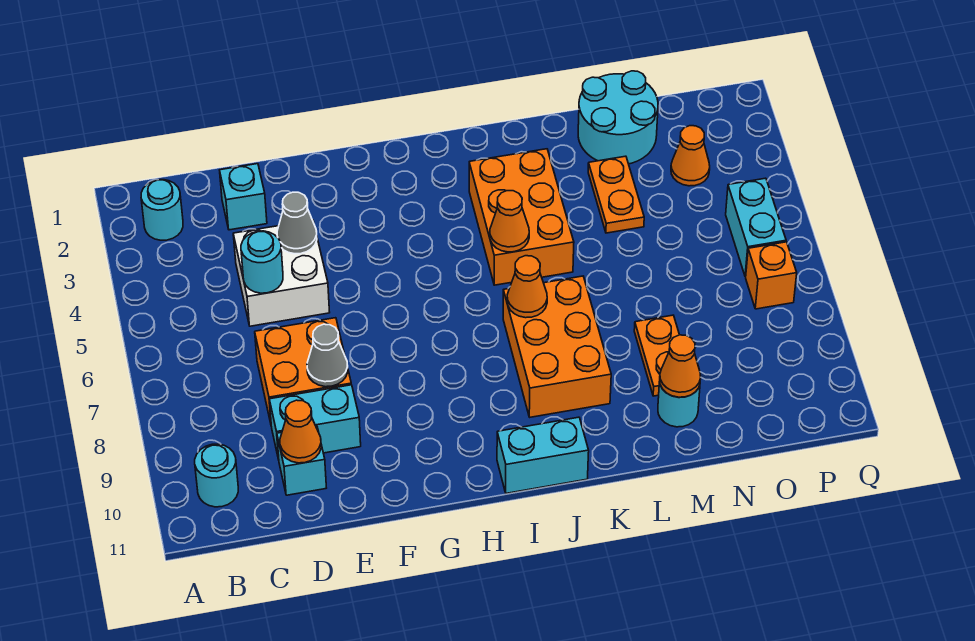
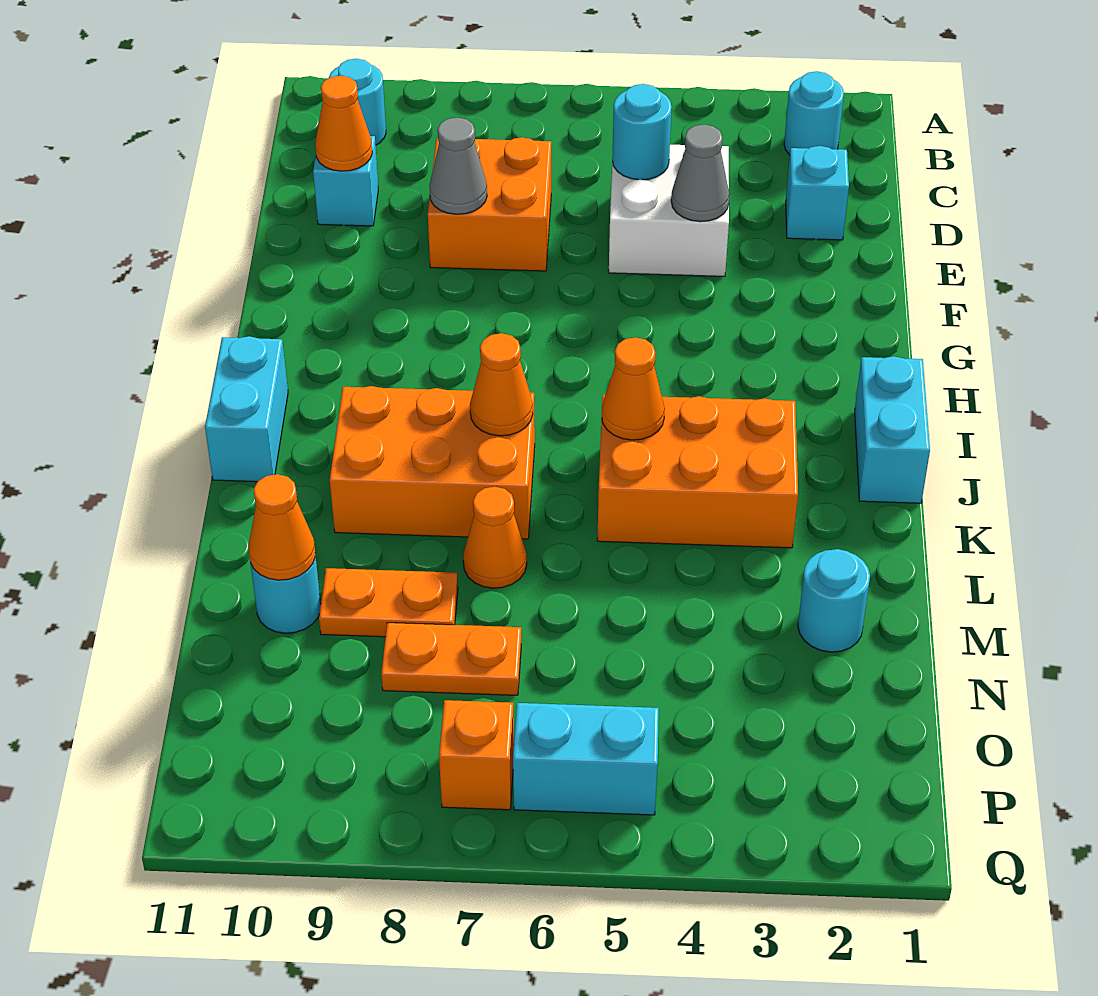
cyan 1x2 brick [269,385,361,460] -> cyan 1x2 brick moved to [855,356,930,503]
cyan 2x2 round brick [578,71,658,164] -> cyan 1x1 round brick [798,549,870,652]
orange 1x2 plate [588,156,644,233] -> orange 1x2 plate moved to [381,623,521,695]
orange 1x1 cone [671,126,710,186] -> orange 1x1 cone moved to [463,487,527,588]

